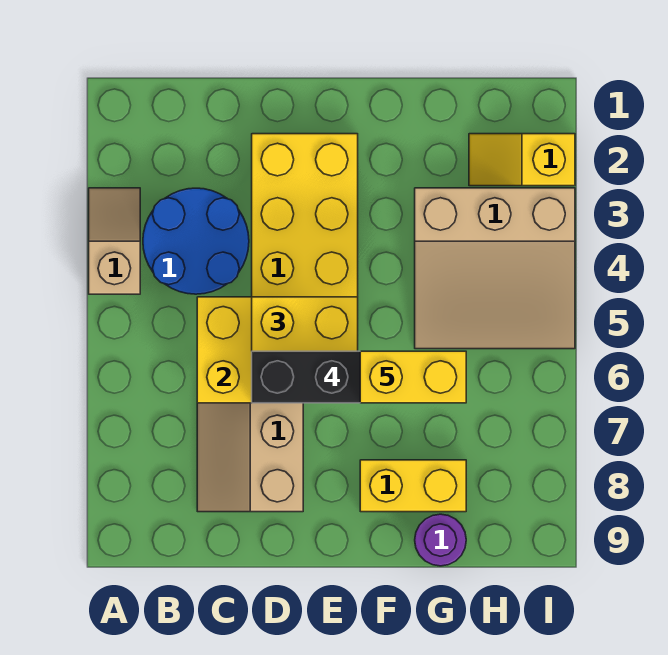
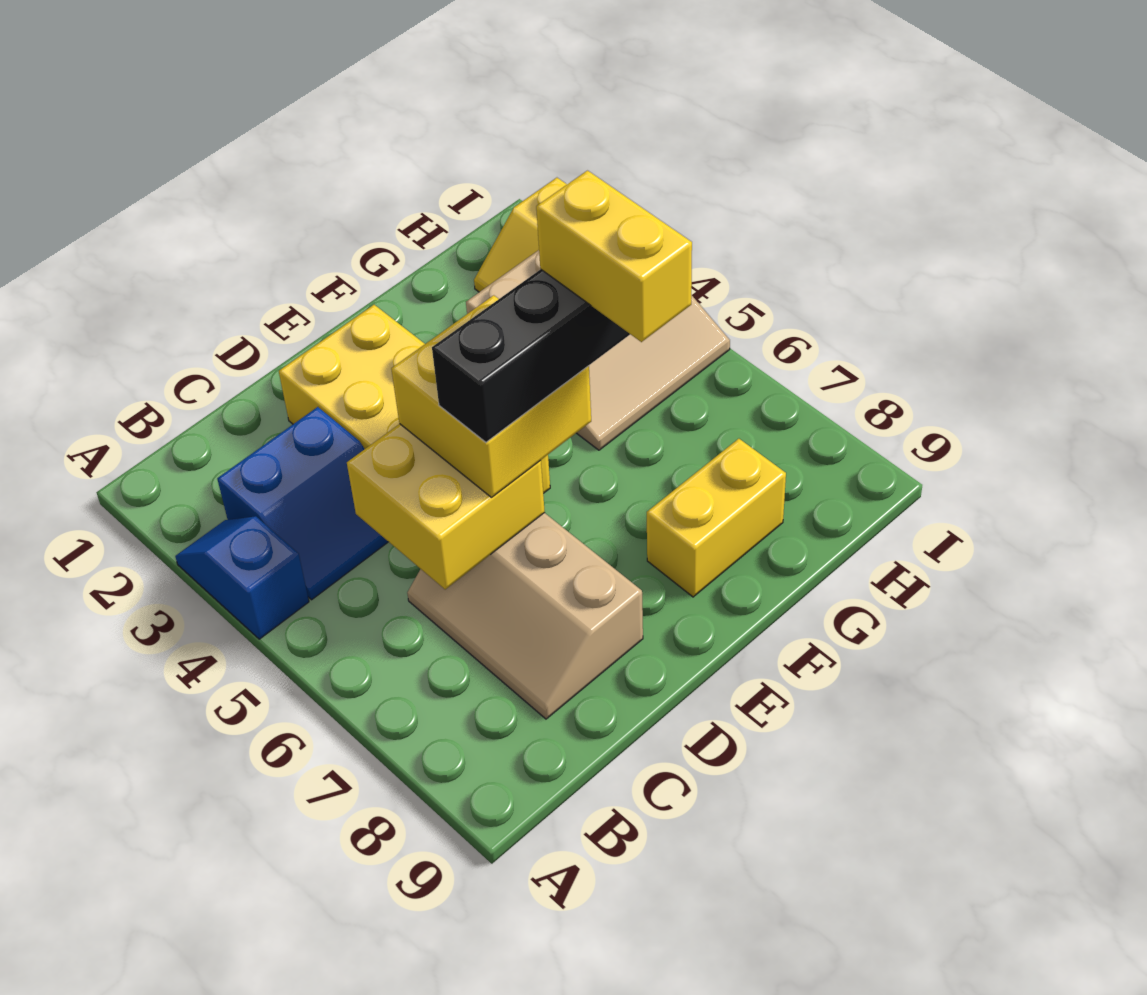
tan 1x2 slope [89,188,140,294] -> blue 1x2 slope [175,516,309,639]
blue 2x2 round brick [143,188,249,294] -> blue 2x2 slope [217,407,388,600]
yellow 1x2 brick [360,351,466,403] -> yellow 1x2 brick turned to [536,171,692,342]
purple 1x1 round brick [415,514,466,566] -> none

